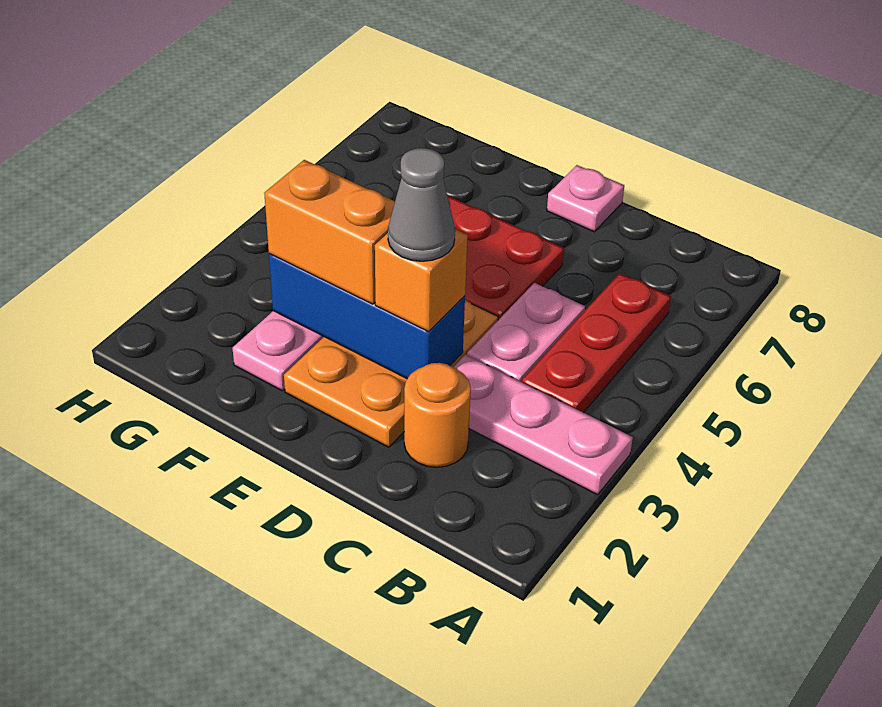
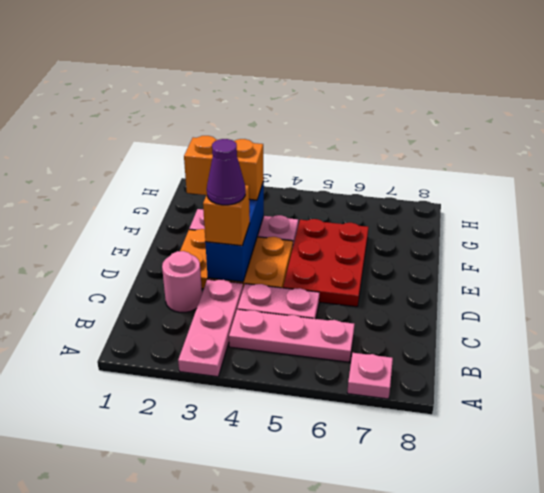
red 1x3 plate [522,273,671,413] -> pink 1x3 plate [229,310,354,362]
orange 1x1 round brick [404,363,471,467] -> pink 1x1 round brick [162,251,202,312]
grey 1x1 cone [388,148,455,261] -> purple 1x1 cone [207,139,245,205]
pink 1x1 plate [547,165,624,232] -> pink 1x1 plate moved to [347,353,393,399]
orange 1x2 brick [264,160,395,304] -> orange 1x2 brick turned to [184,136,264,200]

